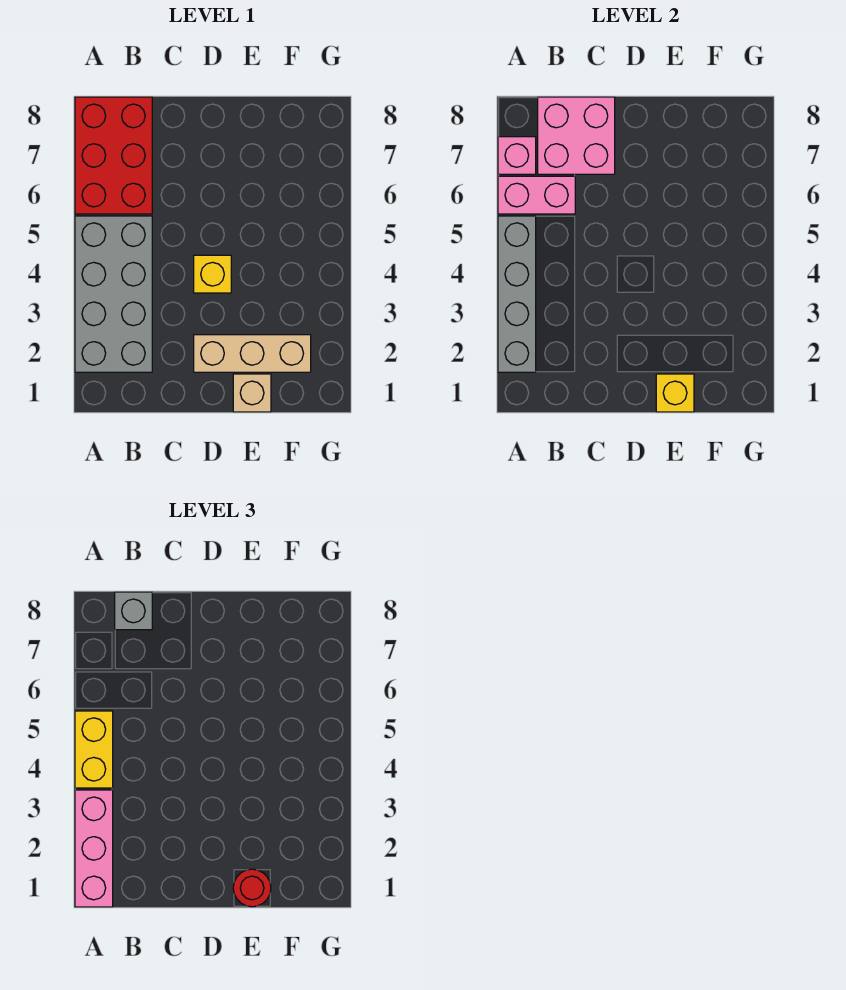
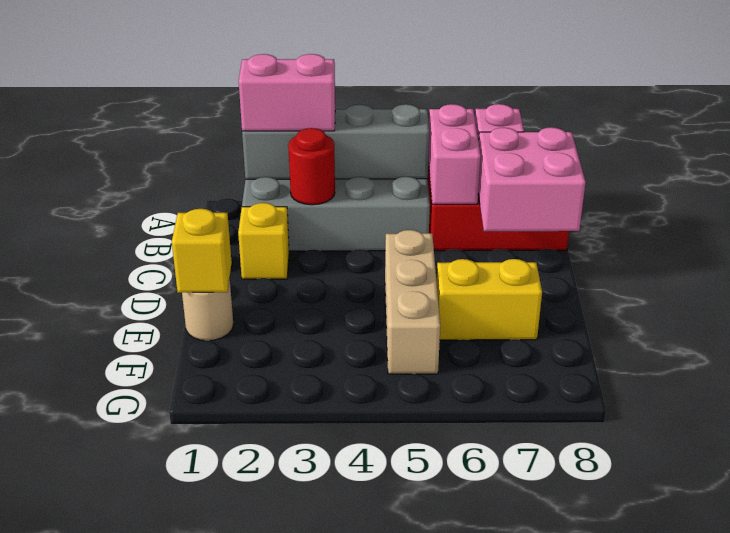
pink 1x3 brick [75,790,113,907] -> pink 1x2 brick [239,54,335,131]
yellow 1x2 brick [75,711,113,788] -> yellow 1x2 brick moved to [437,259,542,340]
grey 1x1 brick [115,592,152,630] -> none
tan 1x3 brick [194,335,311,372] -> tan 1x3 brick moved to [385,230,440,374]
yellow 1x1 brick [194,255,231,293] -> yellow 1x1 brick moved to [238,203,289,279]
tan 1x1 brick [233,374,271,412] -> tan 1x1 round brick [182,278,233,341]
red 1x1 round brick [233,869,271,907] -> red 1x1 round brick moved to [288,128,335,205]

